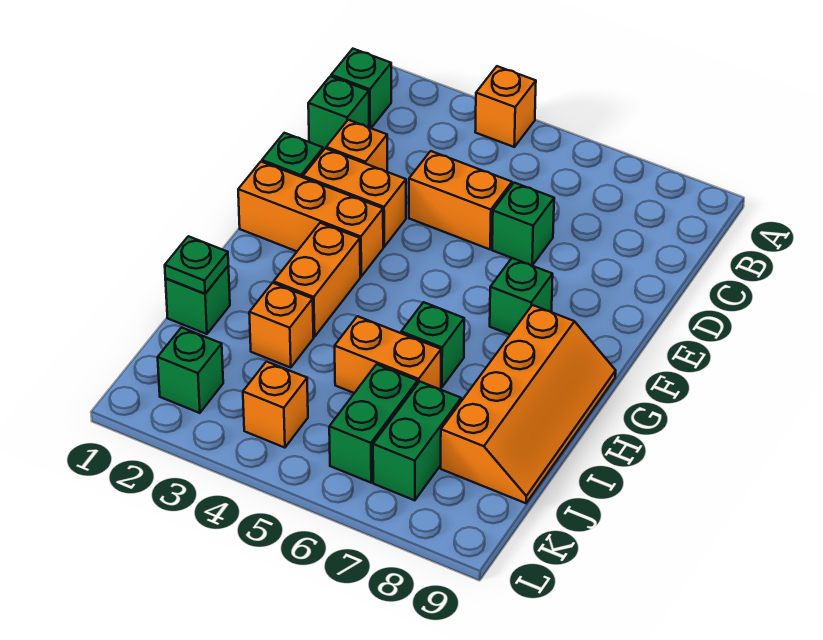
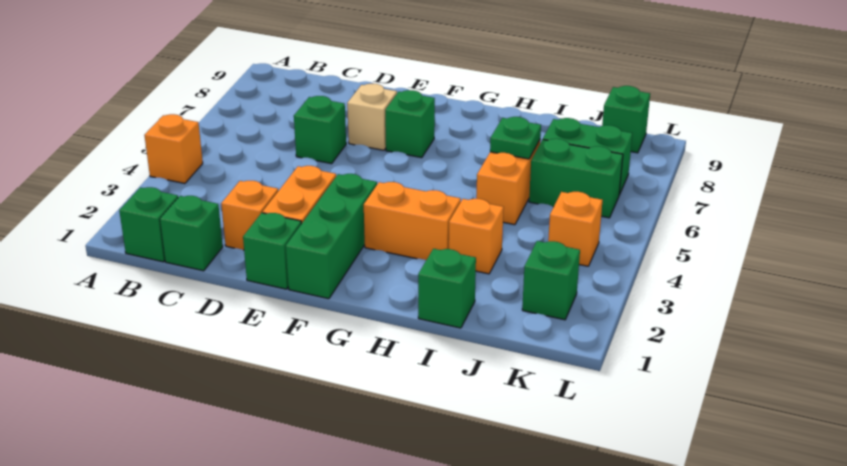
orange 1x2 brick [409,151,512,249] -> none
none -> tan 1x1 brick [347,84,397,150]
orange 1x3 brick [238,162,383,276] -> green 1x3 brick [286,174,377,299]
orange 2x4 slope [441,305,616,503] -> none
green 1x1 brick [401,302,464,387] -> green 1x1 brick moved to [602,86,650,153]
green 1x1 plate [165,236,228,294] -> green 1x1 plate moved to [490,117,541,159]

